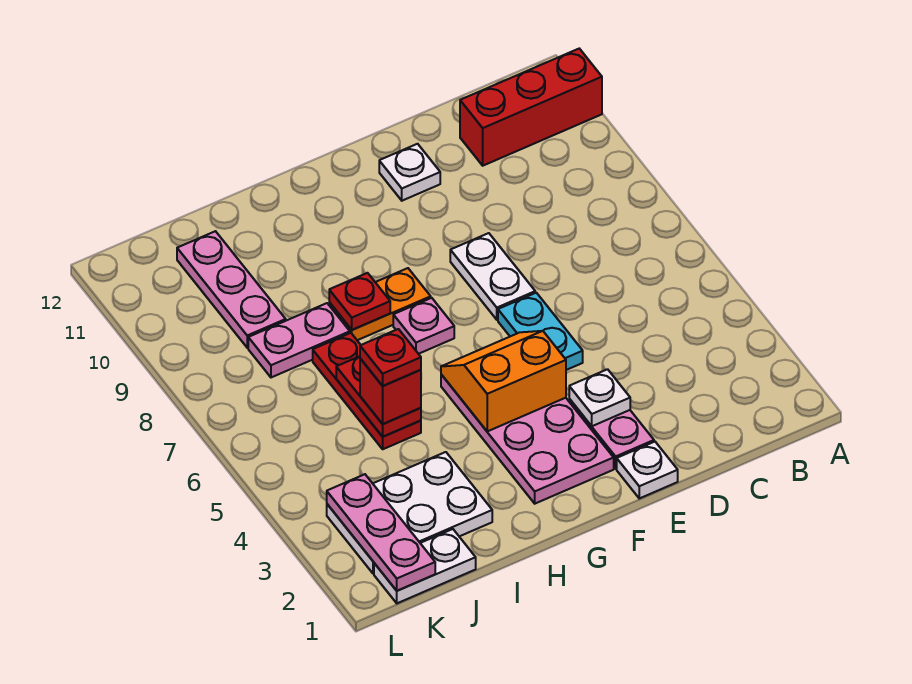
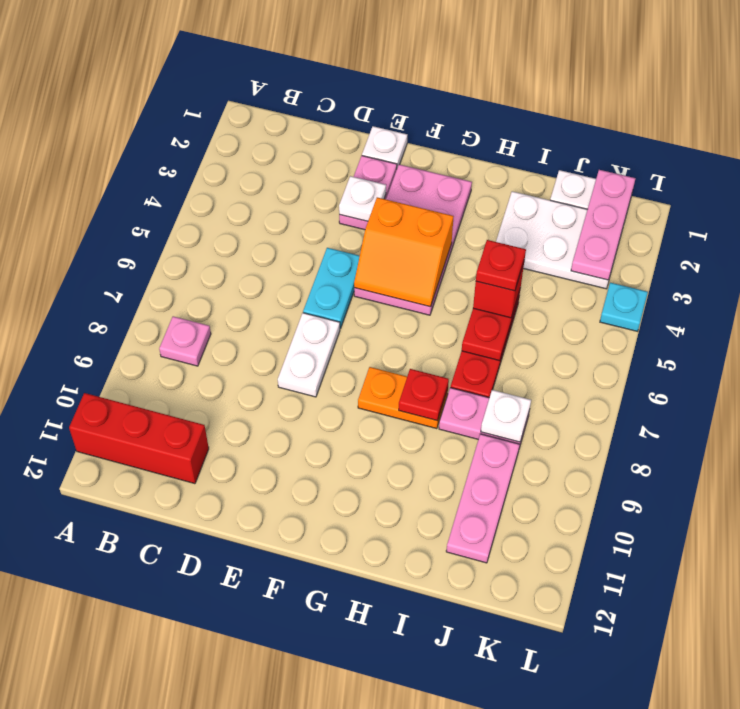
white 1x1 plate [379,144,440,201] -> white 1x1 plate moved to [481,390,531,442]
pink 1x1 plate [393,298,454,354] -> pink 1x1 plate moved to [159,316,211,366]
none -> cyan 1x1 plate [600,283,648,331]

